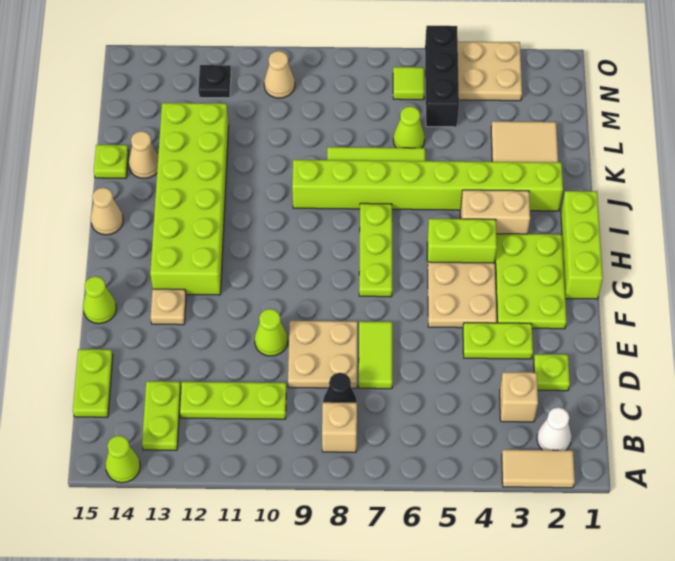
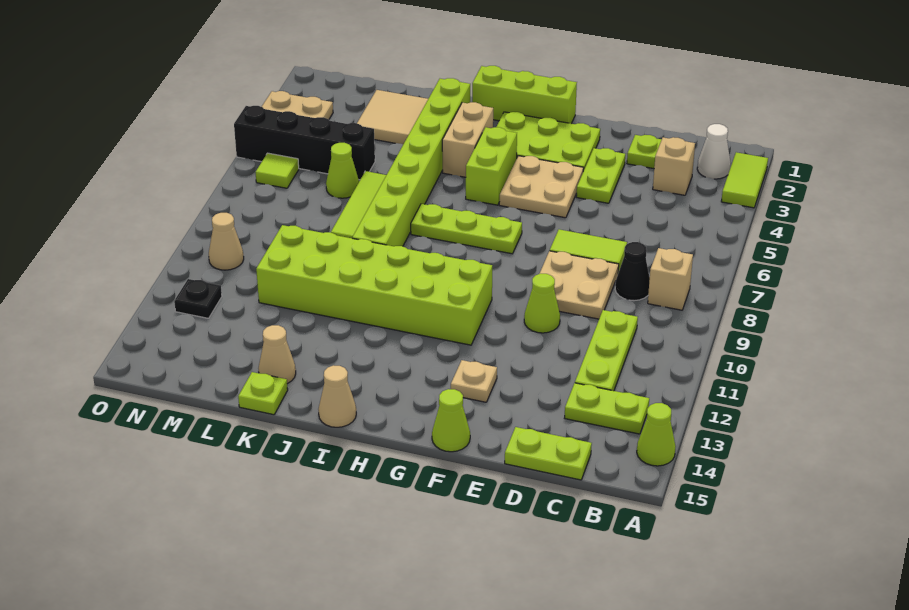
tan 1x2 tile [502,450,575,488] -> lime 1x2 tile [721,152,768,208]
lime 2x6 brick [150,103,229,295] -> lime 2x6 brick moved to [256,225,492,345]
black 1x3 brick [425,26,459,127] -> black 1x4 brick [234,106,375,180]

